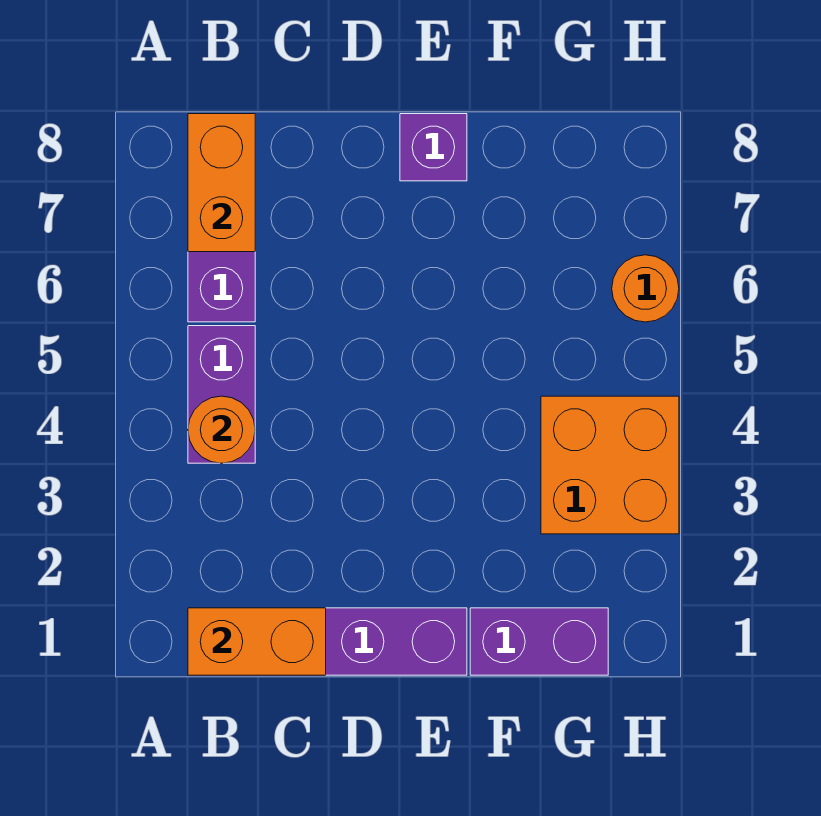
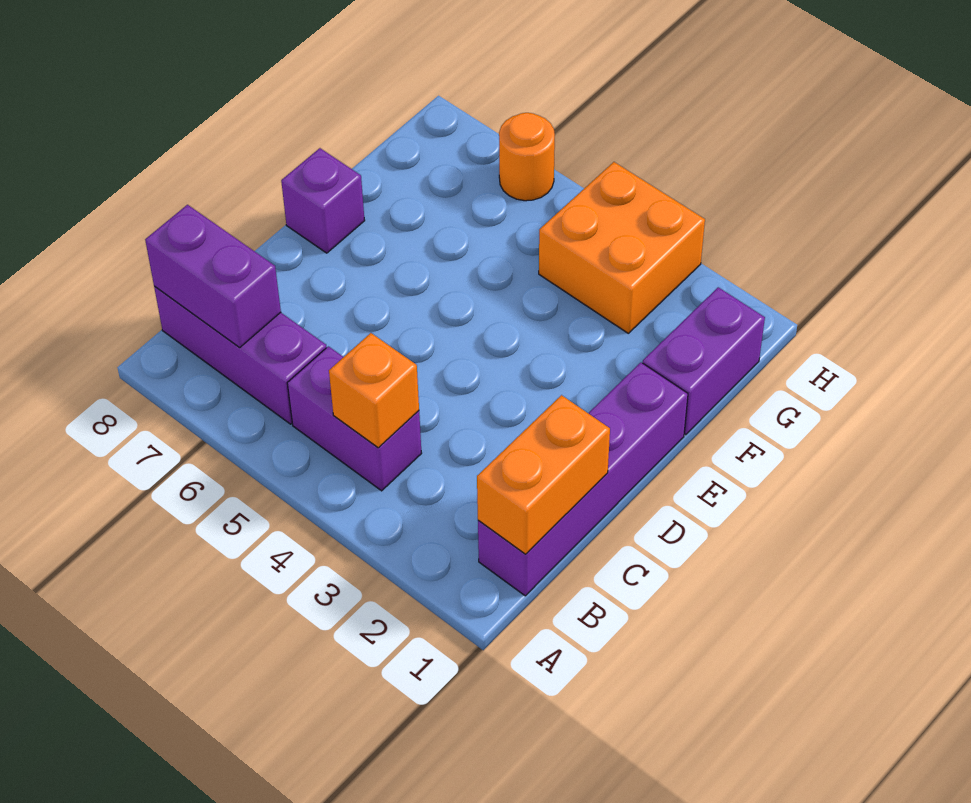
orange 1x1 round brick [188,396,255,463] -> orange 1x1 brick [329,333,419,448]
orange 1x2 brick [188,114,255,252] -> purple 1x2 brick [145,205,281,348]

